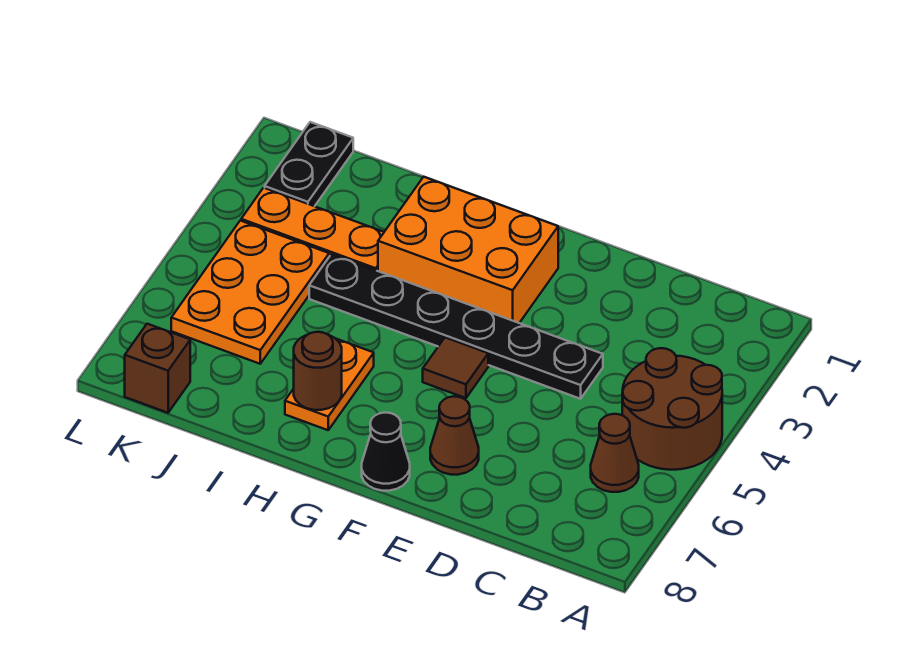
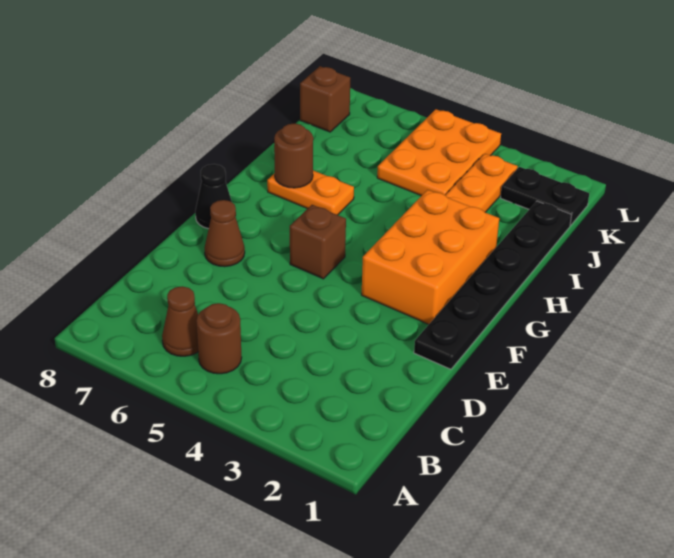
brown 2x2 round brick [622,348,722,470] -> brown 1x1 round brick [196,303,242,374]
black 1x6 plate [309,254,603,399] -> black 1x6 plate moved to [414,201,571,369]
brown 1x1 tile [423,337,488,398] -> brown 1x1 brick [290,205,346,279]
orange 2x3 plate [171,221,329,364] -> orange 2x3 plate turned to [377,109,501,196]

